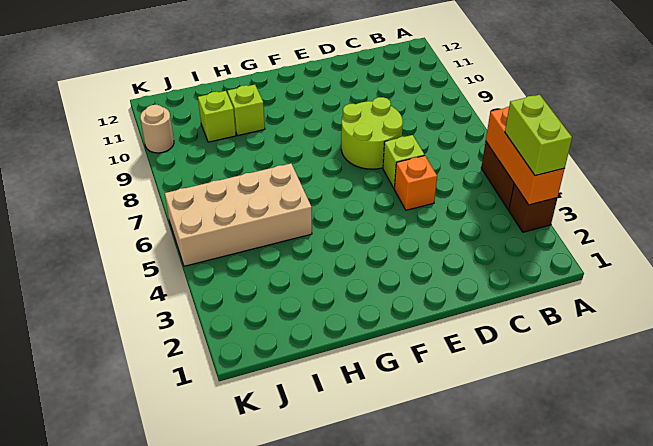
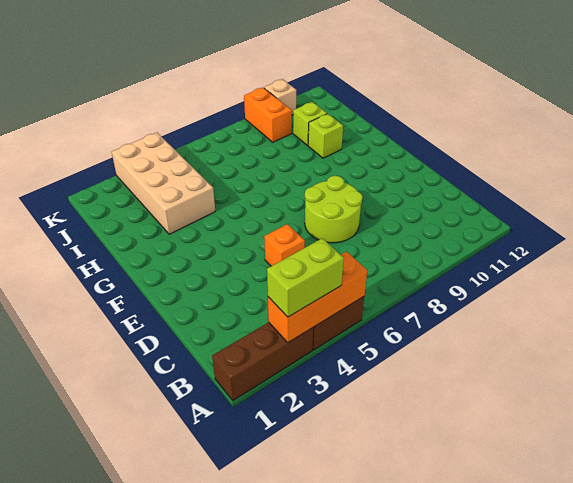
brown 1x1 brick [509,184,557,232] -> brown 1x3 brick [212,322,313,400]
lime 1x1 brick [383,135,424,188] -> none
tan 2x4 brick [165,164,312,266] -> tan 2x4 brick moved to [112,133,215,234]
none -> orange 1x2 brick [244,88,292,142]
tan 1x1 round brick [140,105,174,153] -> tan 1x1 brick [264,79,296,115]

